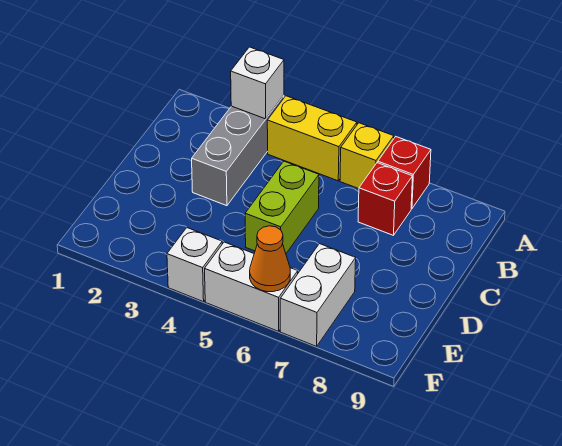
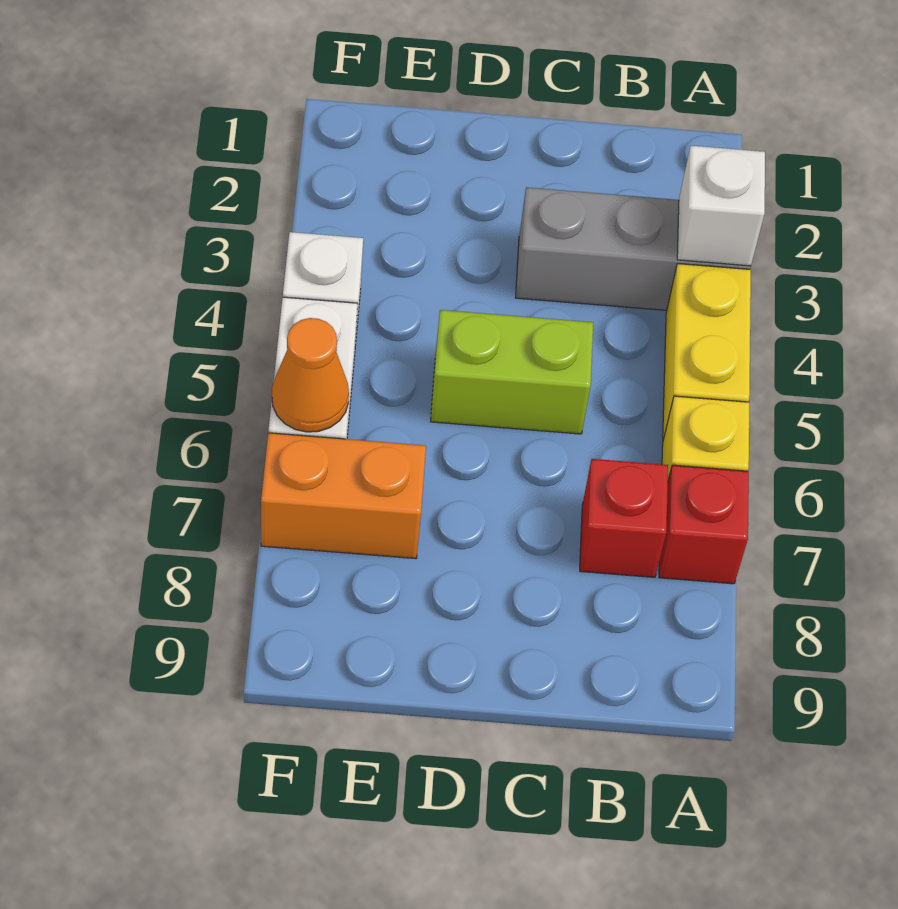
white 1x2 brick [280,244,356,346] -> orange 1x2 brick [261,433,426,559]

